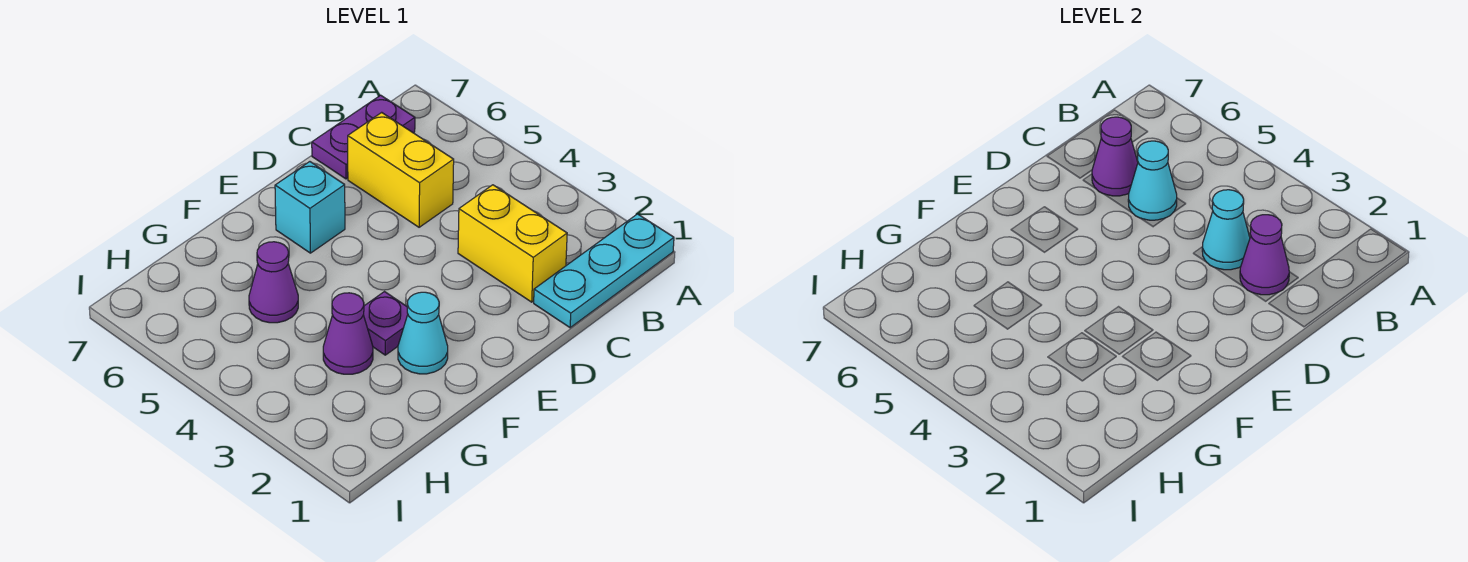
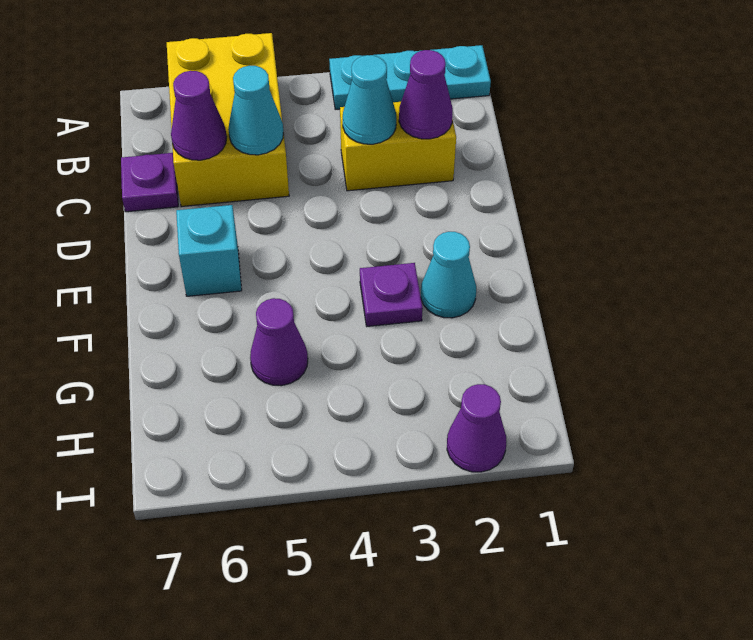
cyan 1x3 plate [534,214,674,328] -> cyan 1x3 plate turned to [329,45,491,109]
purple 1x2 plate [312,95,415,179] -> purple 1x1 plate [121,153,178,212]
yellow 1x2 brick [348,112,454,227] -> yellow 2x3 brick [167,33,289,207]
purple 1x1 cone [323,293,373,374] -> purple 1x1 cone moved to [447,384,506,472]

